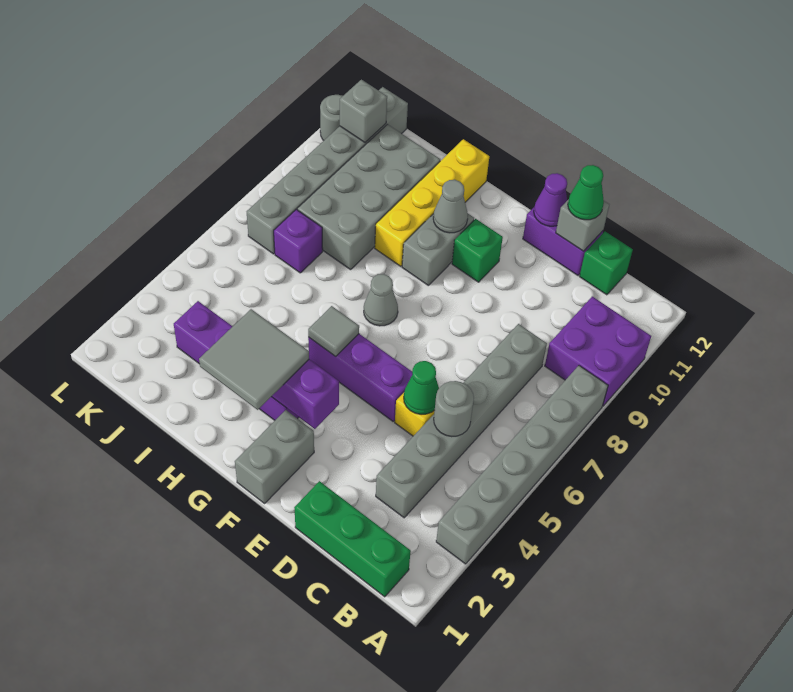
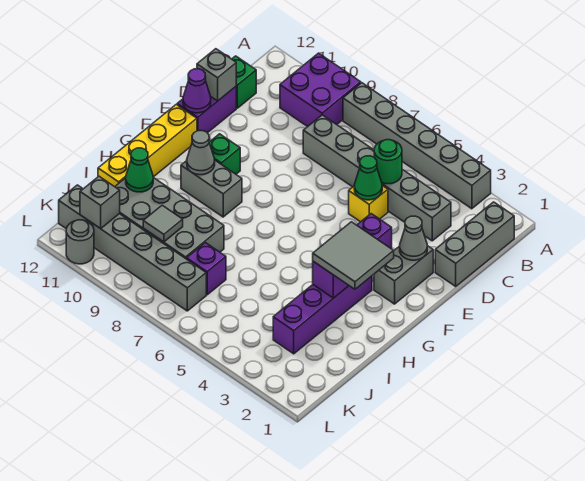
green 1x3 brick [294,481,411,597] -> grey 1x3 brick [435,202,514,286]
grey 1x1 round brick [434,381,474,437] -> green 1x1 round brick [374,140,402,184]
green 1x1 cone [568,165,604,220] -> green 1x1 cone moved to [126,148,153,192]
purple 1x3 brick [308,334,412,421] -> none
grey 1x2 brick [235,410,314,503] -> grey 1x2 brick turned to [374,246,433,304]
grey 1x1 tile [308,306,359,356] -> grey 1x1 tile moved to [143,205,183,242]
grey 1x1 cone [364,274,398,326] -> grey 1x1 cone moved to [400,216,427,260]
yellow 1x4 brick [375,139,489,266] -> yellow 1x4 brick turned to [98,104,197,187]

